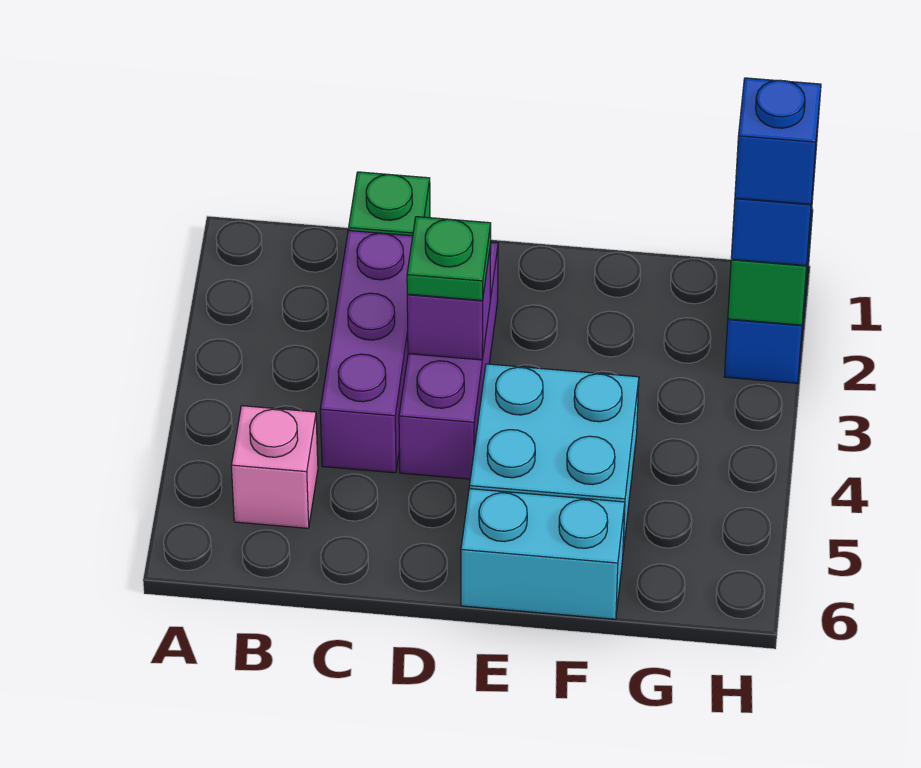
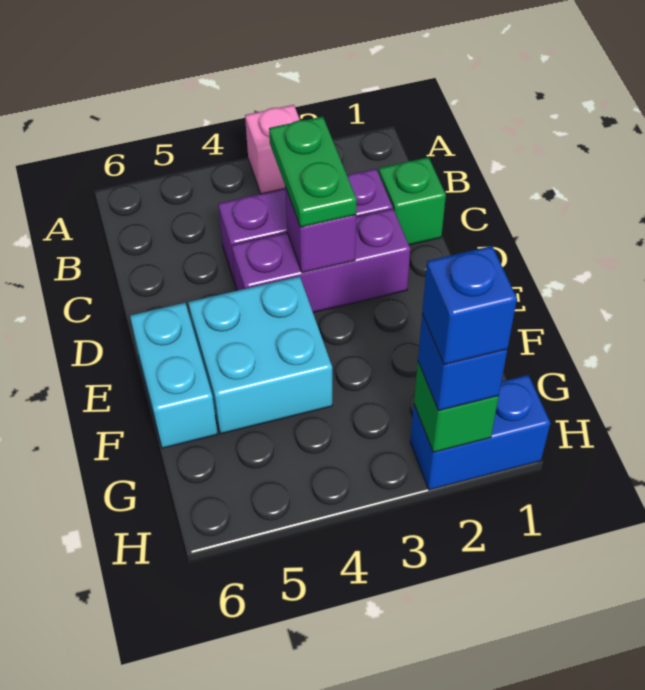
pink 1x1 brick [231,406,318,528] -> pink 1x1 brick moved to [245,105,300,194]
green 1x1 plate [407,217,491,300] -> green 1x2 plate [269,117,357,227]

